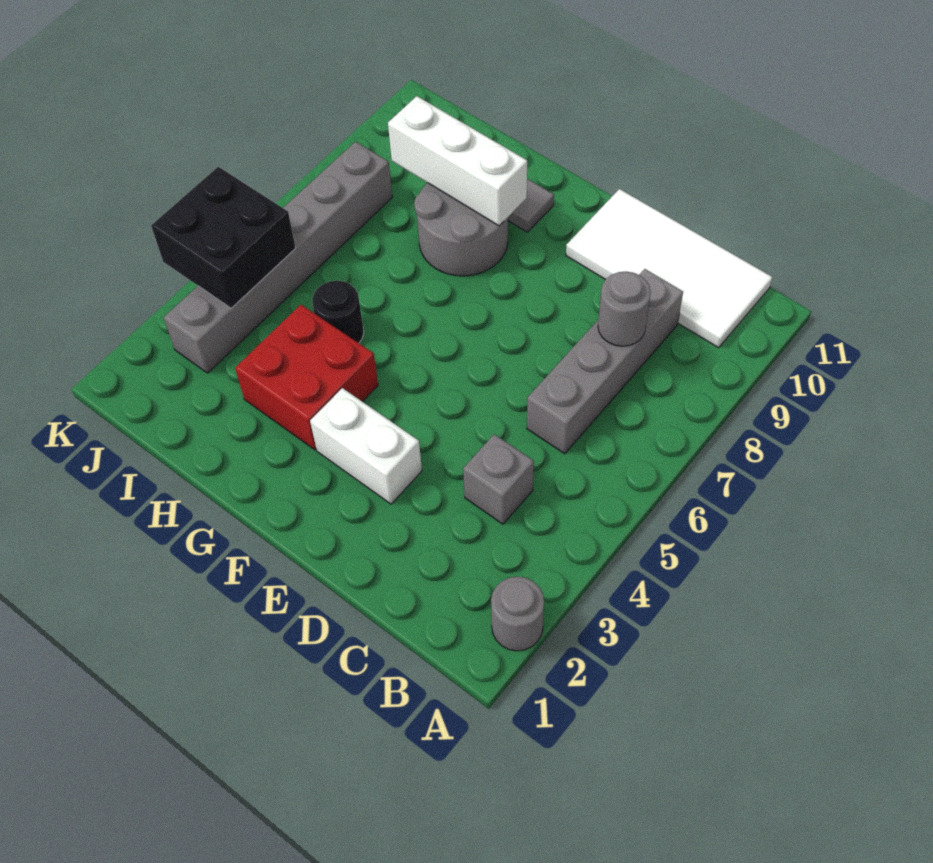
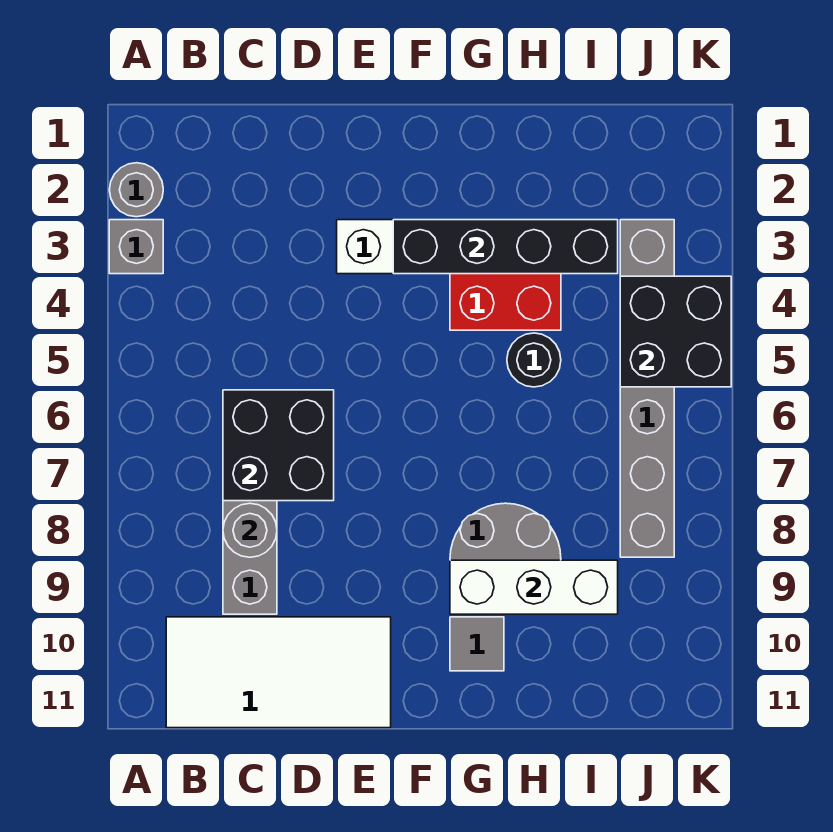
grey 1x1 brick [463,434,534,524] -> grey 1x1 brick moved to [109,220,163,274]
none -> black 2x2 brick [223,390,334,501]
none -> black 1x4 brick [393,220,618,274]

